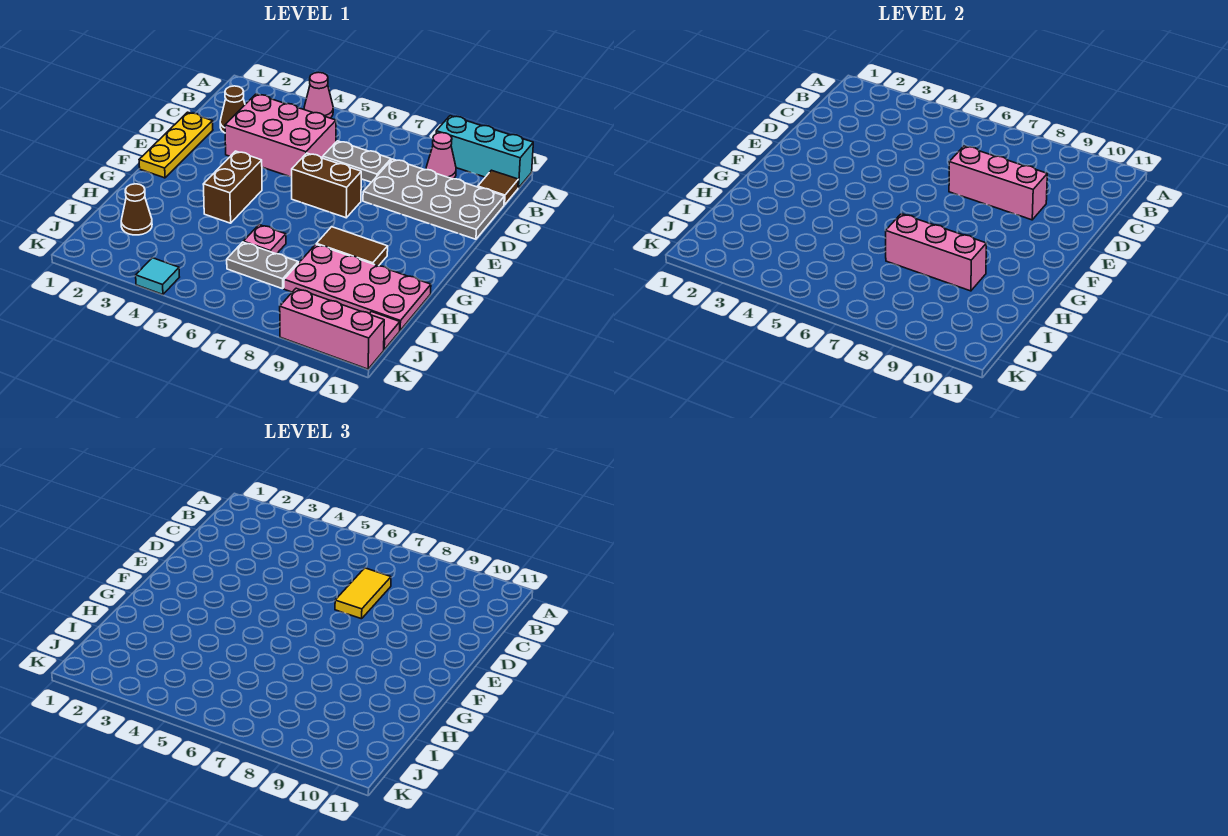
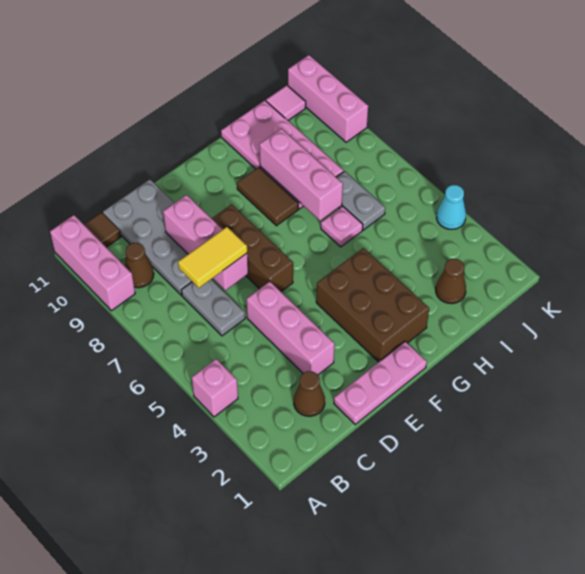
pink 1x1 cone [304,72,333,118] -> pink 1x1 brick [192,359,238,417]
cyan 1x3 brick [436,116,533,188] -> pink 1x3 brick [50,215,135,311]
pink 1x1 cone [426,133,456,179] -> brown 1x1 cone [125,243,154,288]
pink 2x3 brick [225,94,336,177] -> pink 1x3 brick [247,282,335,375]
yellow 1x3 plate [139,112,213,178] -> pink 1x3 plate [334,341,427,424]
brown 1x2 brick [291,153,361,218] -> brown 1x3 brick [212,204,293,292]
brown 1x2 brick [203,151,262,223] -> brown 2x3 brick [316,248,429,362]
cyan 1x1 tile [136,258,179,295] -> cyan 1x1 cone [437,185,466,229]

